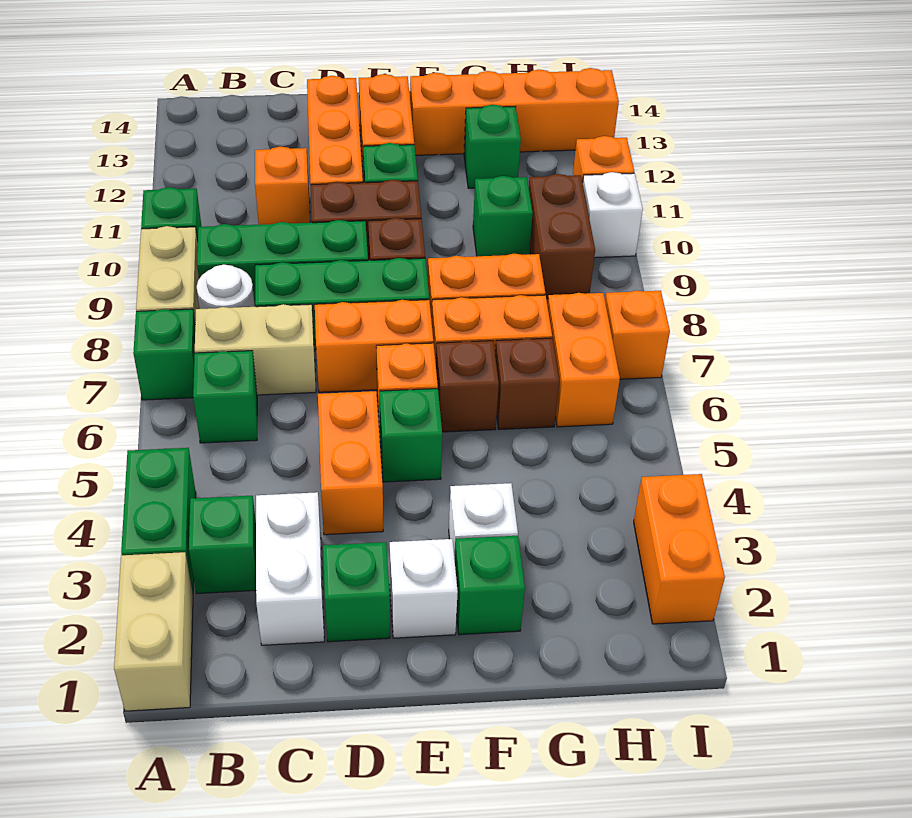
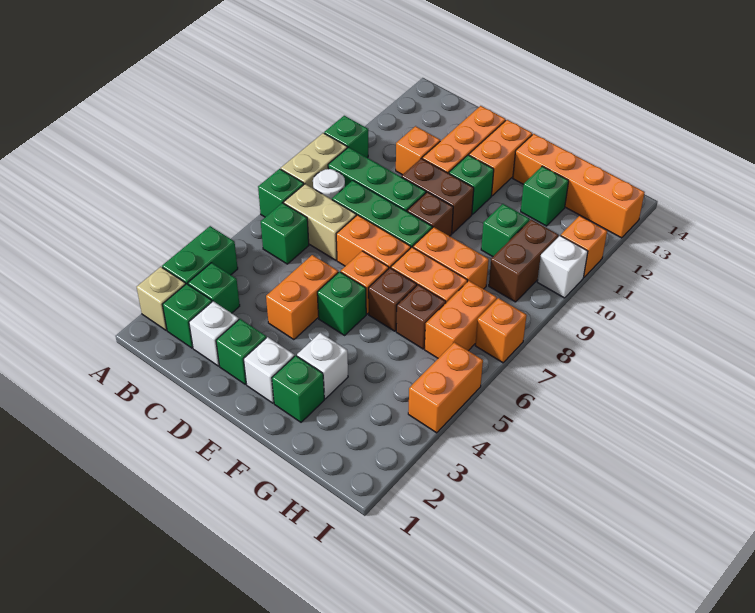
tan 1x2 brick [114,552,193,711] -> tan 1x1 brick [137,267,186,330]
none -> green 1x1 brick [162,284,212,348]
white 1x2 brick [256,492,324,645] -> white 1x1 brick [189,301,239,366]
orange 1x2 brick [634,474,725,624] -> orange 1x2 brick moved to [408,342,483,433]

